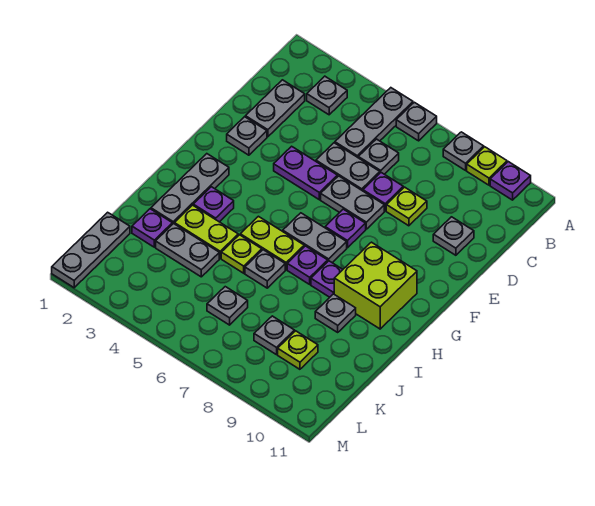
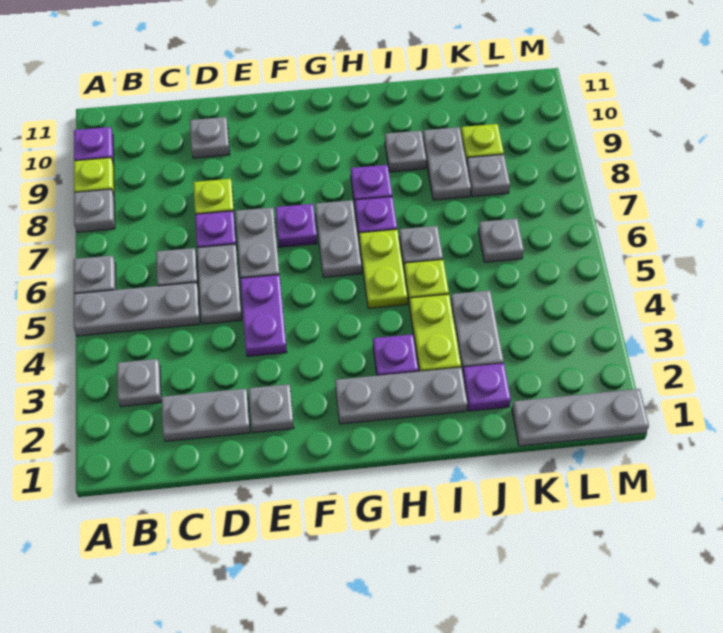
lime 2x2 brick [334,242,417,329] -> none
none -> grey 1x2 plate [423,127,471,200]

